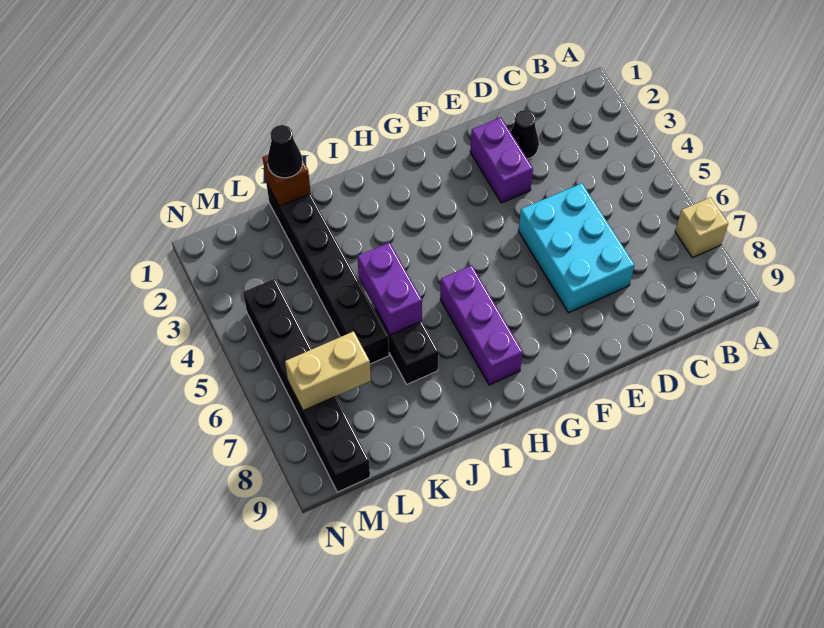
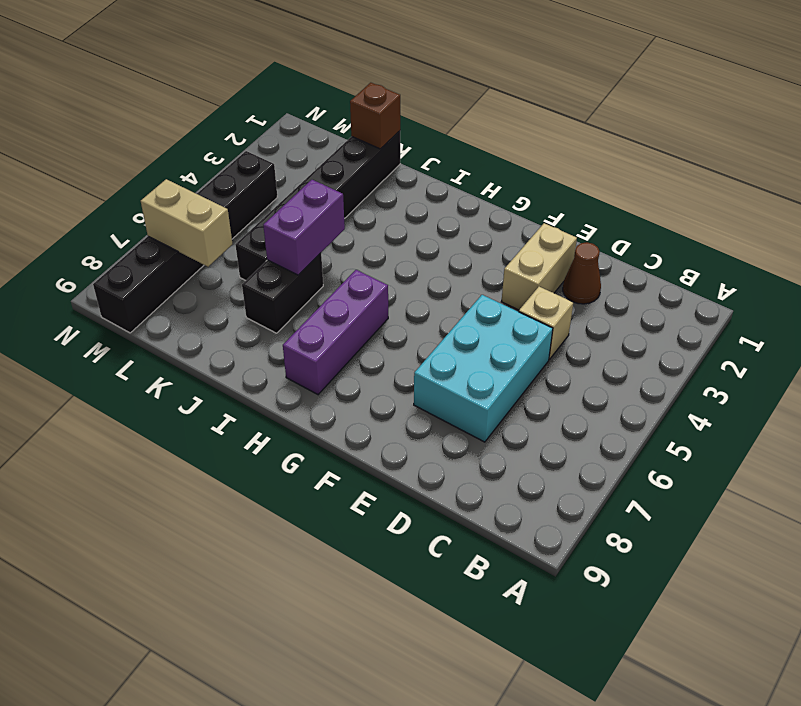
tan 1x1 brick [675,197,728,258] -> tan 1x1 brick moved to [519,287,573,360]
black 1x1 cone [510,110,539,159] -> brown 1x1 cone [563,242,601,304]
purple 1x2 brick [470,117,533,203] -> tan 1x2 brick [501,223,577,310]
black 1x1 cone [267,125,303,178] -> none

